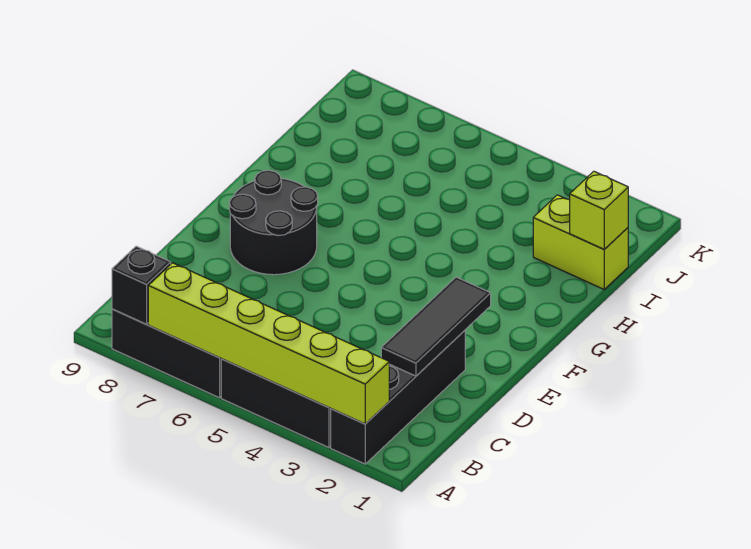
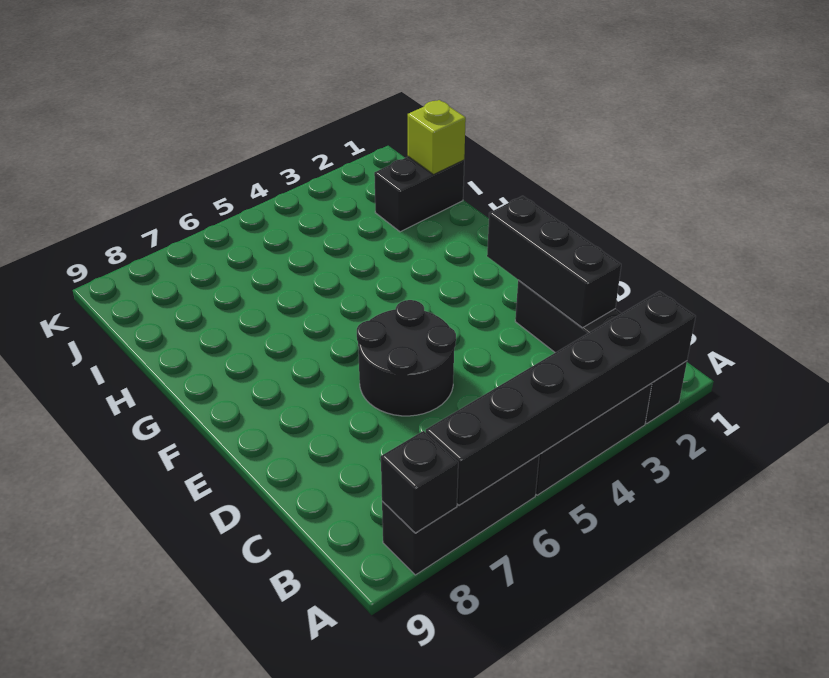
lime 1x6 brick [148,263,389,424] -> black 1x6 brick [426,291,696,505]
black 1x3 tile [381,277,491,376] -> black 1x3 brick [487,196,621,328]
black 2x2 round brick [229,170,318,275] -> black 2x2 round brick moved to [357,300,456,416]
lime 1x2 brick [533,195,628,289] -> black 1x2 brick [374,157,464,232]

